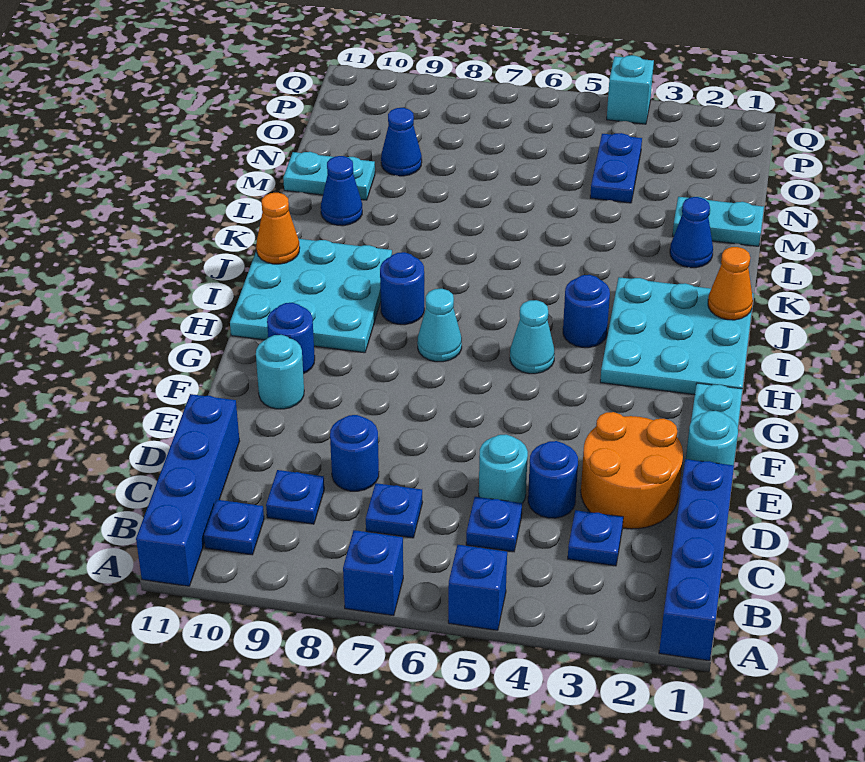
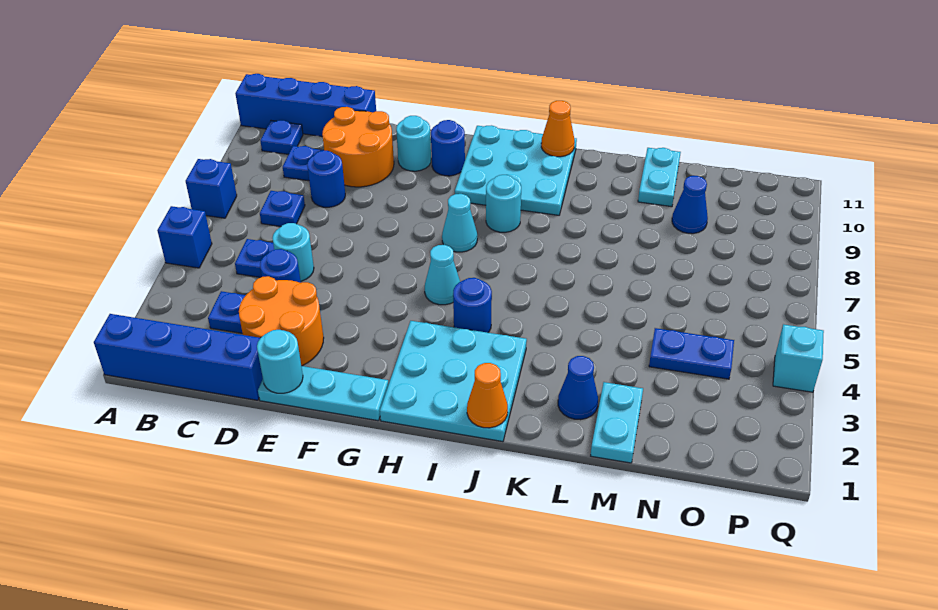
none -> orange 2x2 round brick [322,107,394,187]
blue 1x1 round brick [380,252,424,325] -> cyan 1x1 round brick [486,175,521,232]
blue 1x1 cone [321,156,362,226] -> none

